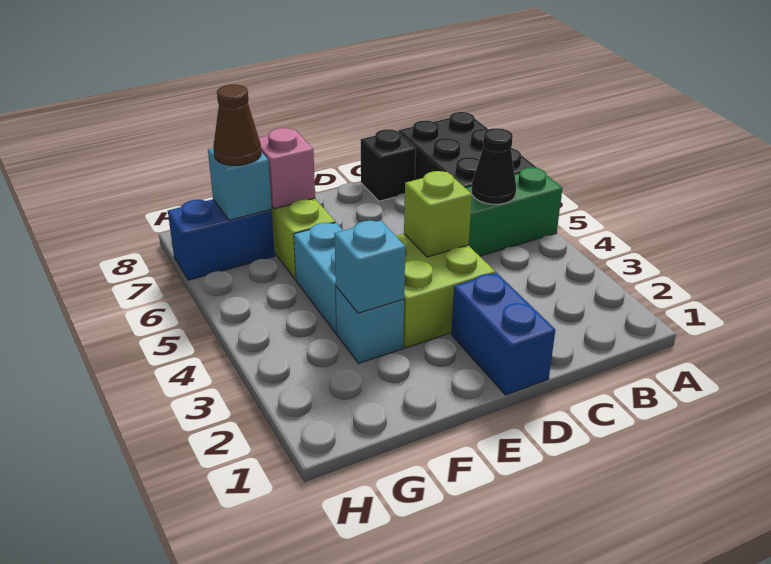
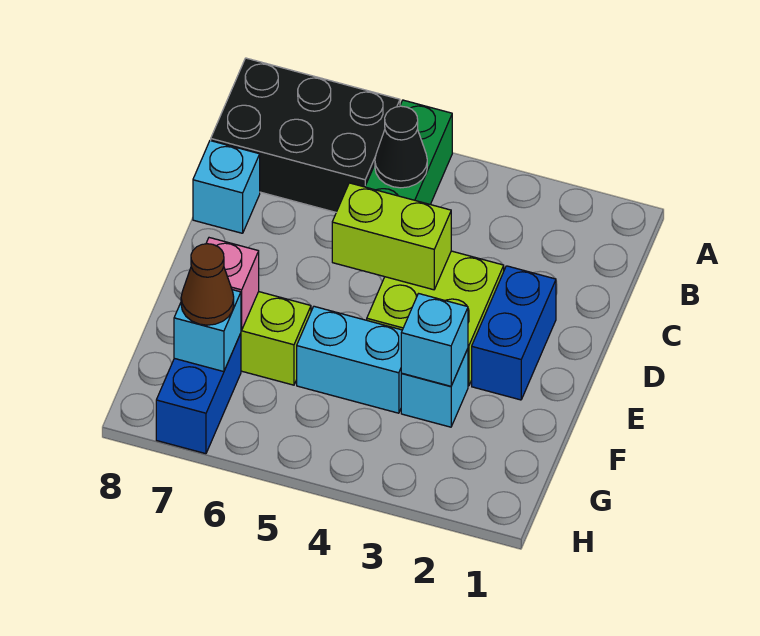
black 1x1 brick [361,129,416,201] -> cyan 1x1 brick [193,141,260,233]
blue 1x2 brick [451,273,555,395] -> blue 1x2 brick turned to [472,266,556,400]
lime 1x1 brick [404,171,472,257] -> lime 1x2 brick [332,183,451,290]

